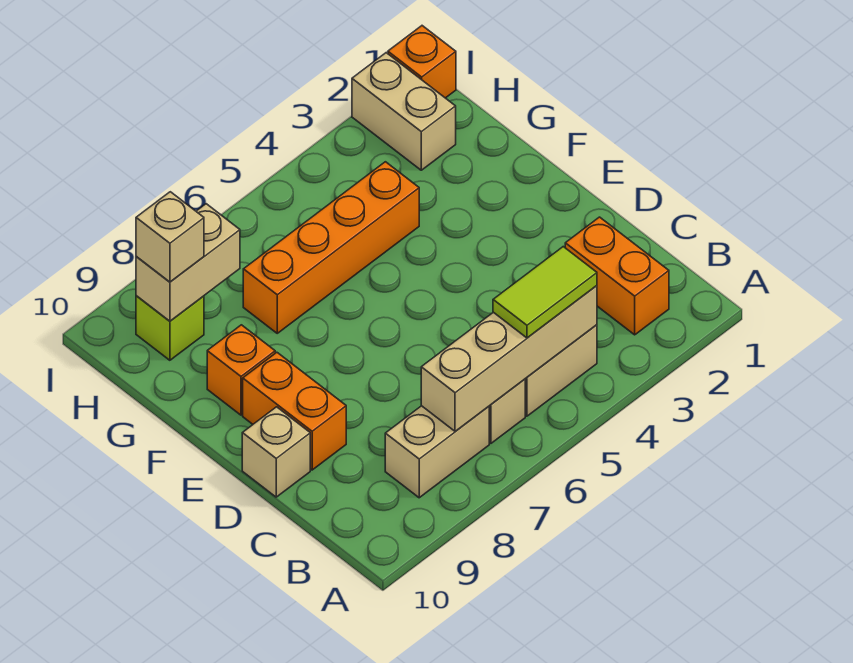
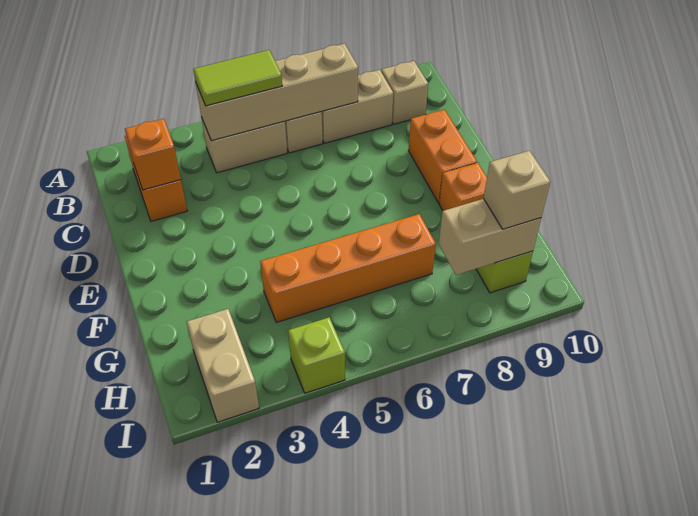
tan 1x1 brick [242,407,310,497] -> tan 1x1 brick moved to [381,61,428,124]
orange 1x1 brick [388,26,456,98] -> orange 1x1 brick moved to [125,119,181,190]
none -> lime 1x1 brick [288,317,345,393]

